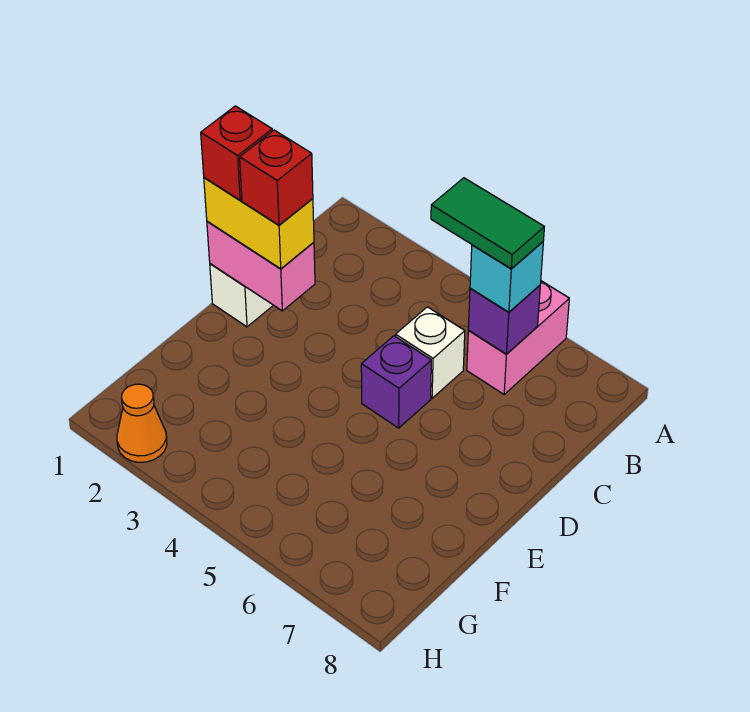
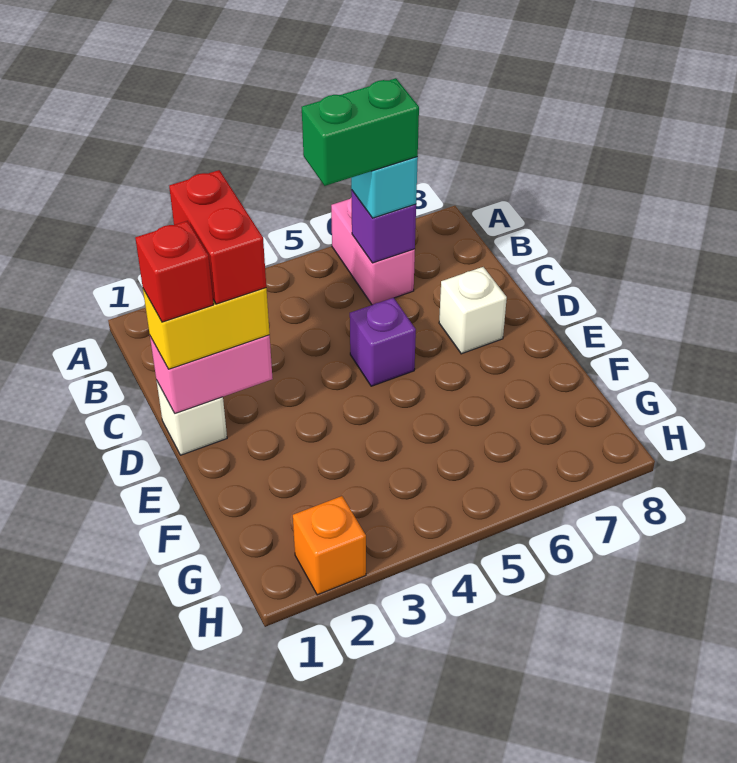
green 1x2 tile [431,178,544,269] -> green 1x2 brick [302,78,419,186]
white 1x1 brick [396,307,465,398] -> white 1x1 brick moved to [439,267,507,354]
red 1x1 brick [240,130,313,225] -> red 1x2 brick [169,170,266,304]
orange 1x1 cone [117,384,167,462] -> orange 1x1 brick [293,496,366,595]

